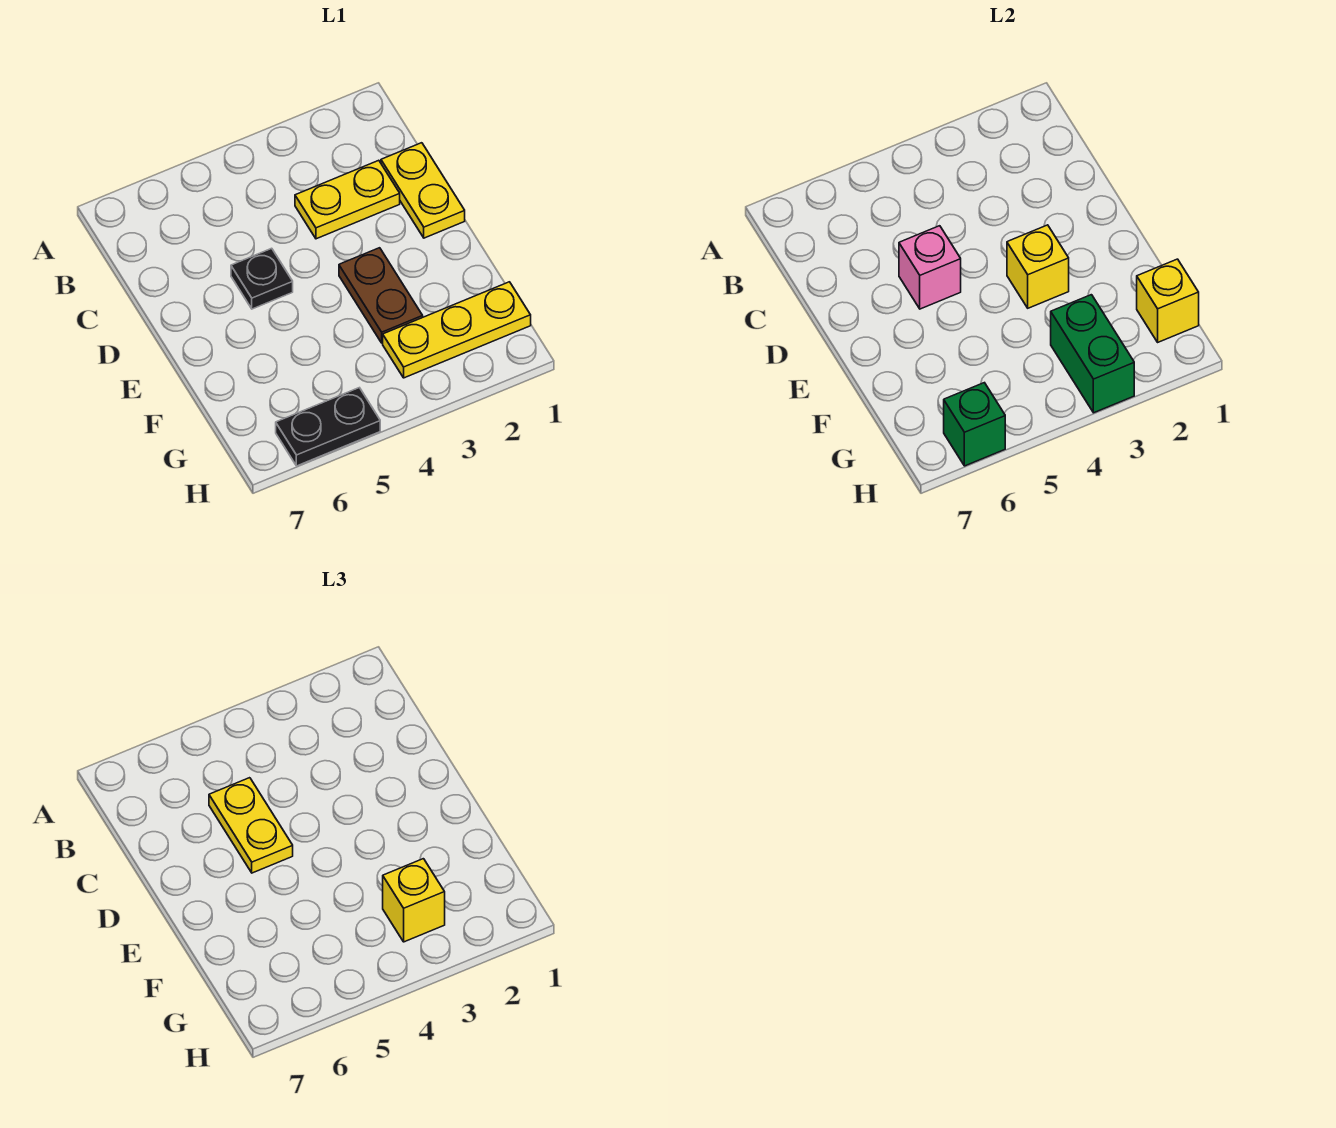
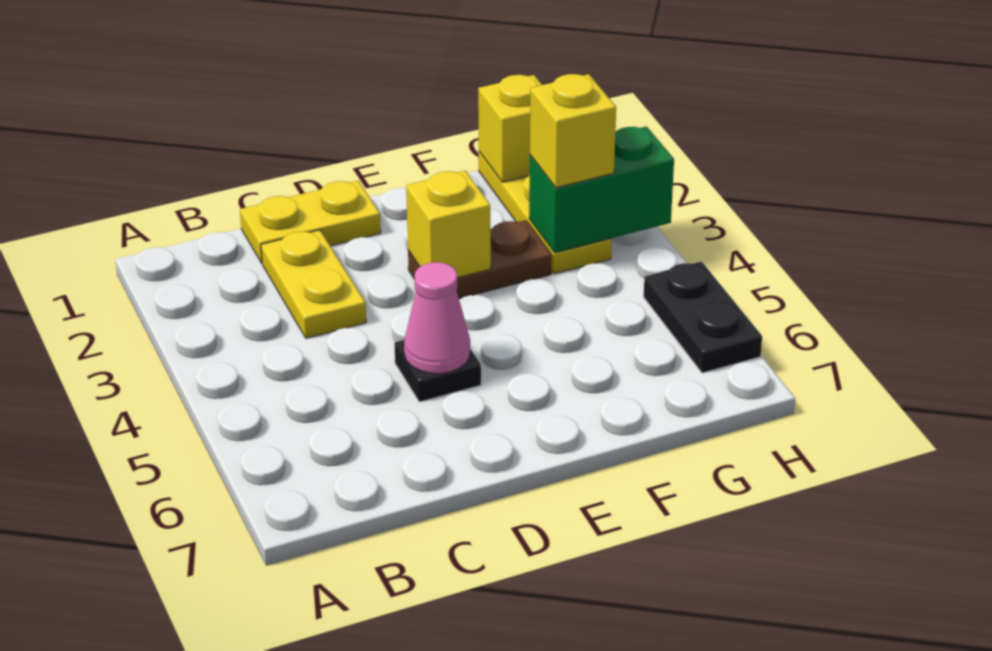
yellow 1x2 plate [209,778,293,873] -> none
pink 1x1 brick [899,226,961,309] -> pink 1x1 cone [404,262,470,374]
green 1x1 brick [944,383,1005,466] -> none

